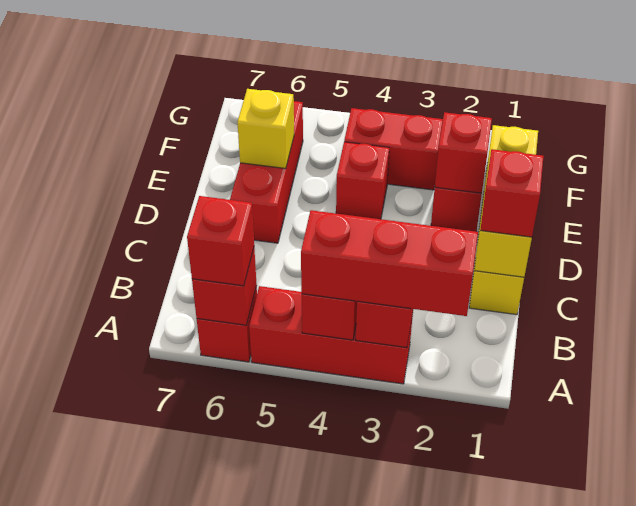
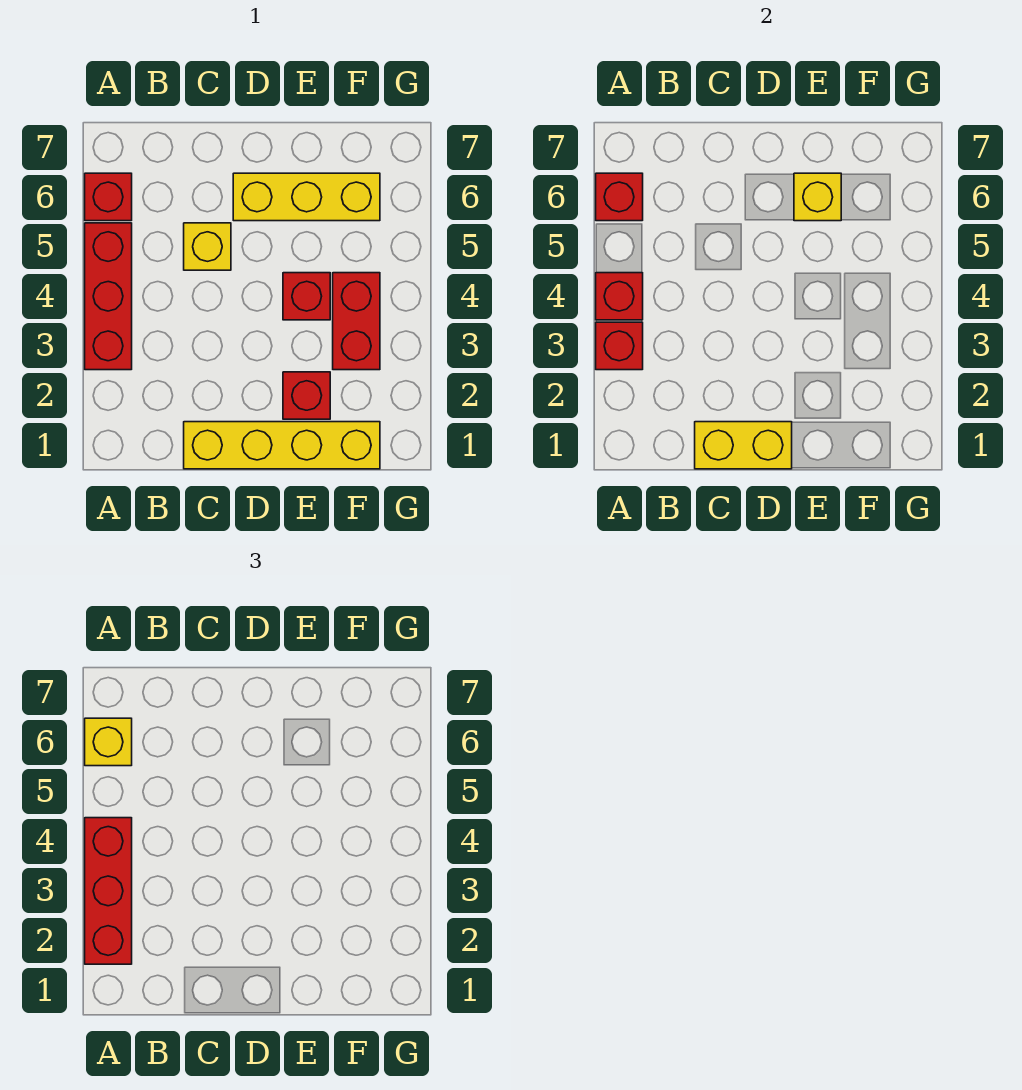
red 1x1 brick [187,196,254,286] -> yellow 1x1 brick [85,718,132,766]
red 1x1 brick [480,149,544,237] -> none
none -> yellow 1x1 brick [184,223,231,270]
red 1x3 brick [230,101,303,243] -> yellow 1x3 brick [233,173,380,221]
red 1x1 brick [435,112,492,194] -> none

